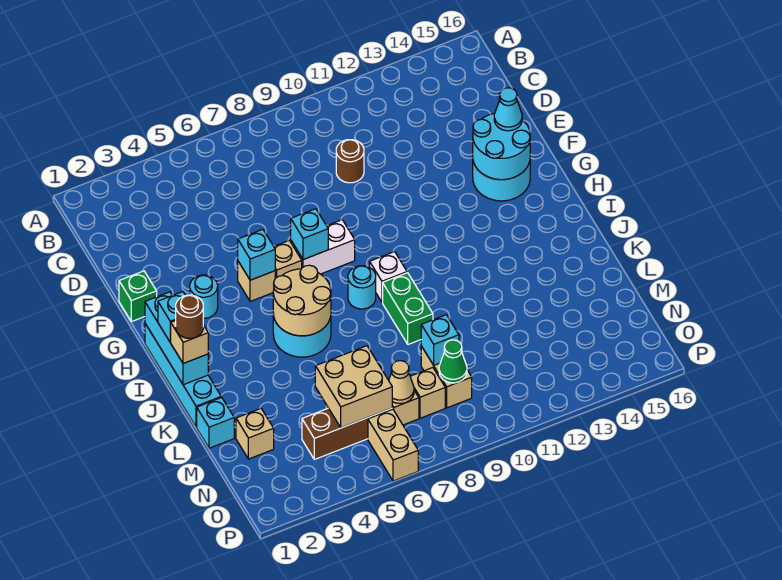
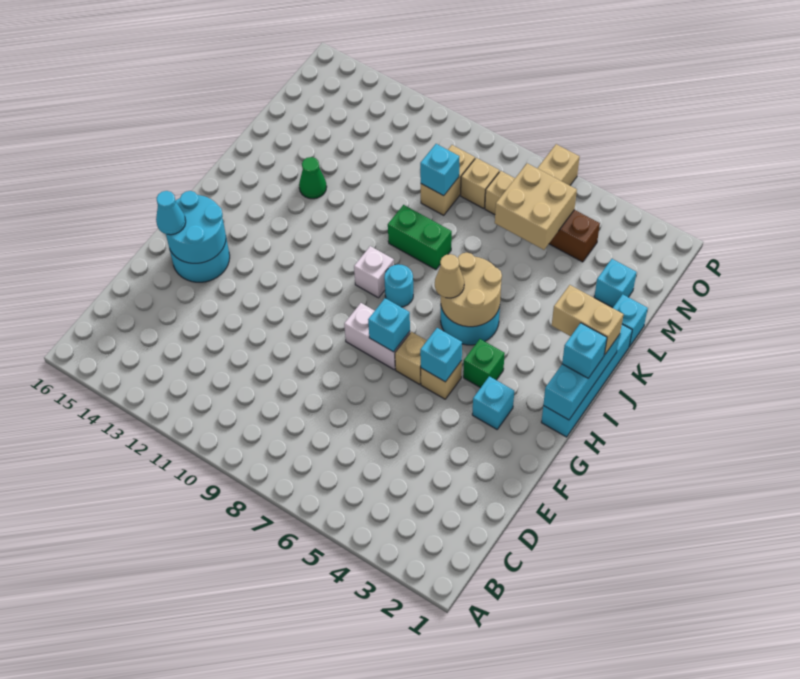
brown 1x1 round brick [336,140,364,183] -> none
green 1x1 brick [119,271,157,322] -> green 1x1 brick moved to [463,339,505,388]
cyan 1x1 round brick [190,275,218,318] -> cyan 1x1 brick [472,376,514,429]
tan 1x1 brick [171,321,208,364] -> tan 1x2 brick [552,285,624,355]
brown 1x1 round brick [176,295,203,338] -> none
green 1x2 brick [383,273,433,344] -> green 1x2 brick turned to [388,205,452,270]
tan 1x1 brick [236,409,274,459] -> cyan 1x1 brick [594,259,636,308]
tan 1x1 cone [389,361,414,403] -> tan 1x1 cone moved to [435,254,464,298]
green 1x1 cone [439,340,467,383] -> green 1x1 cone moved to [299,157,327,199]

